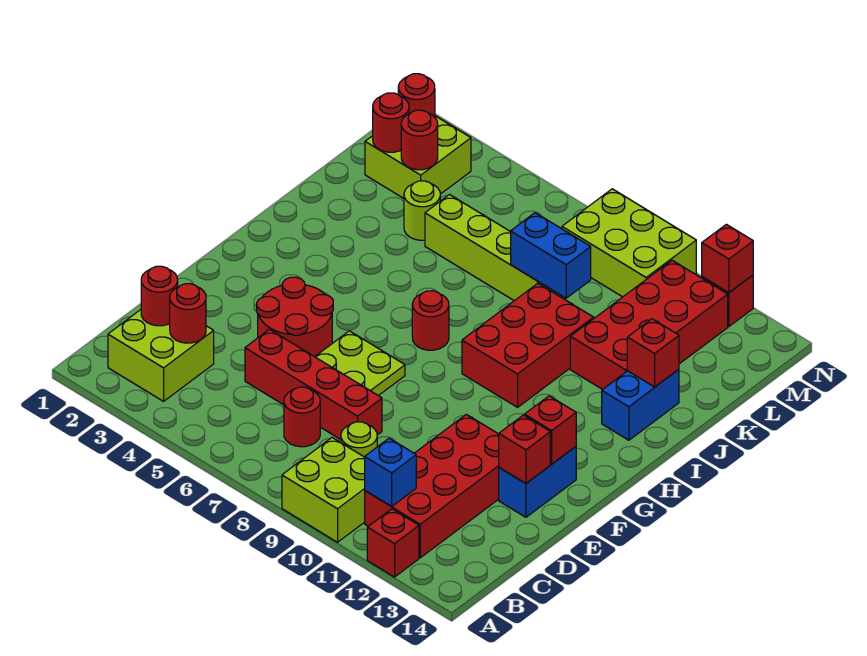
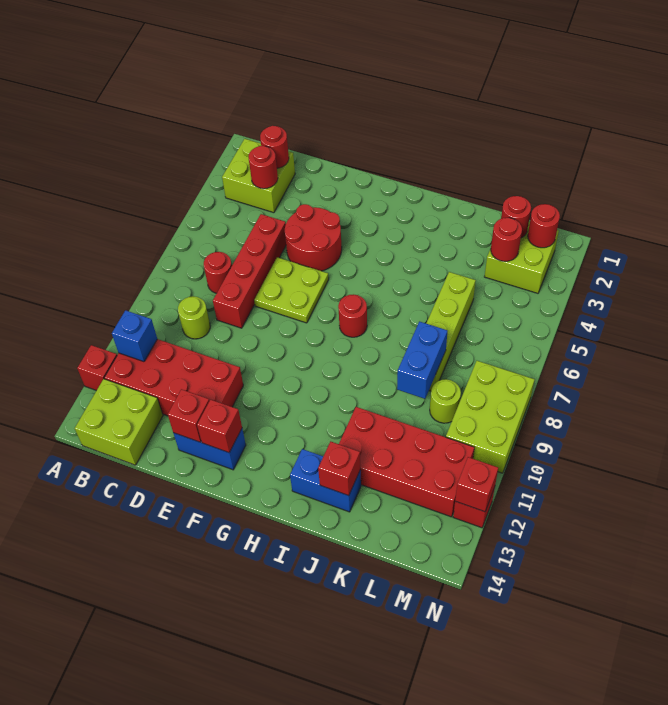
lime 2x2 brick [282,438,365,542] -> lime 2x2 brick moved to [75,379,163,465]
red 2x3 brick [462,283,594,407] -> none
lime 1x1 round brick [404,181,440,240] -> lime 1x1 round brick moved to [430,379,461,423]

